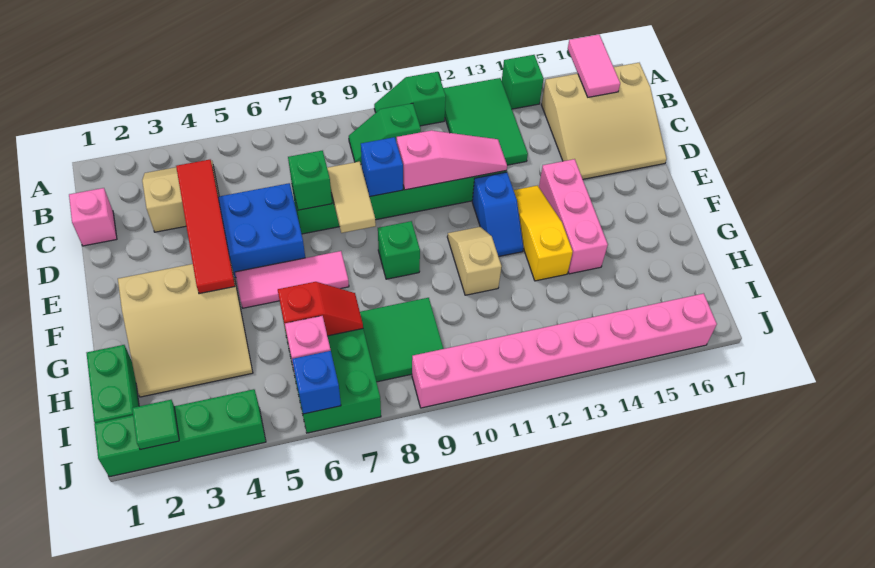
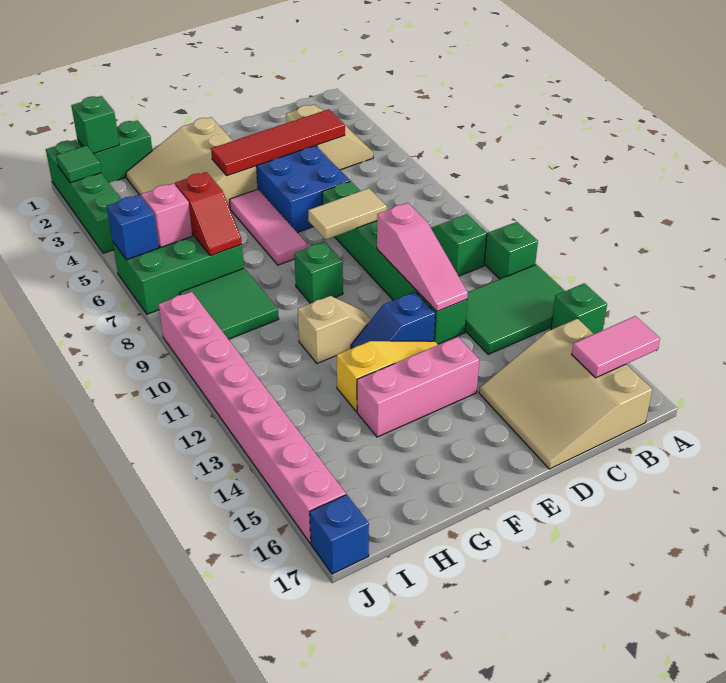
pink 1x1 brick [69,188,117,246] -> none
green 1x1 brick [288,151,332,210] -> green 1x1 brick moved to [71,96,119,154]
blue 1x1 brick [361,137,403,197] -> blue 1x1 brick moved to [310,495,369,574]

